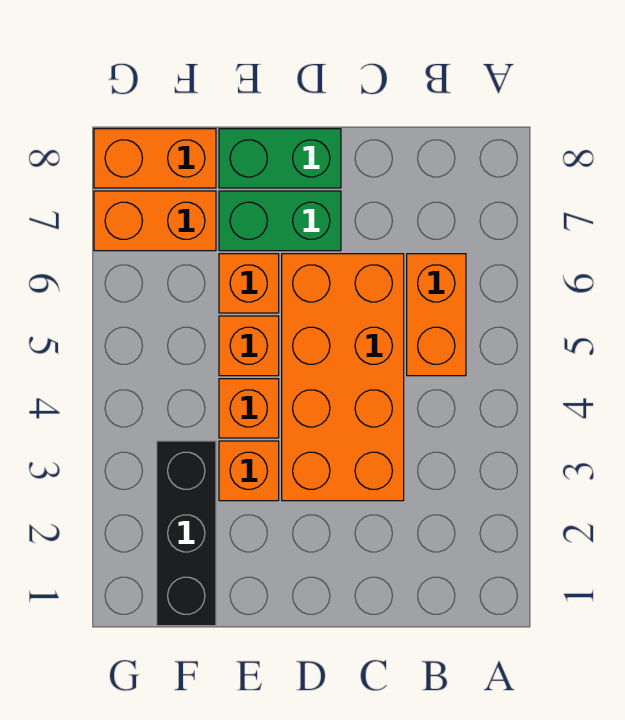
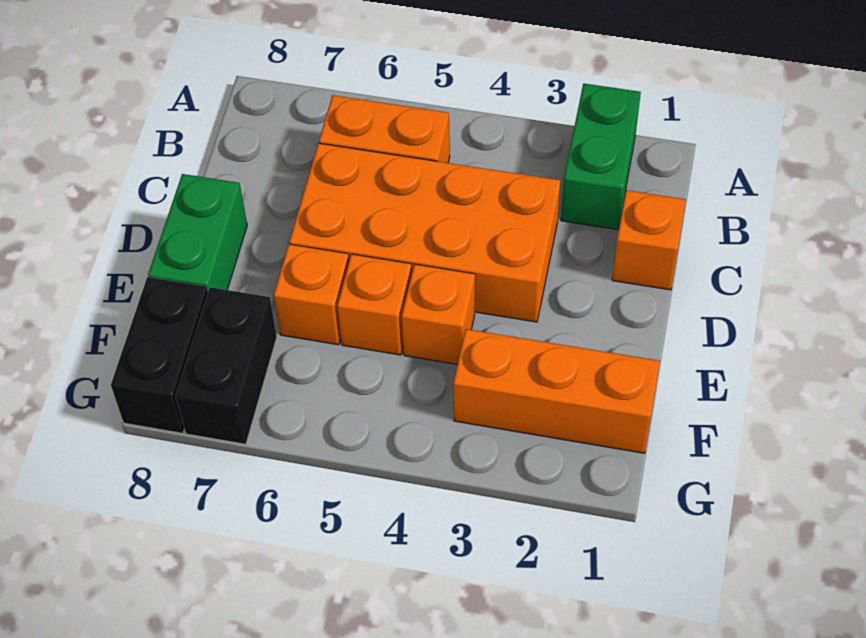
green 1x2 brick [219,191,341,251] -> green 1x2 brick moved to [561,84,641,230]
orange 1x1 brick [219,441,279,501] -> orange 1x1 brick moved to [612,190,686,290]
black 1x3 brick [157,441,216,626] -> orange 1x3 brick [453,329,660,453]
orange 1x2 brick [94,191,216,251] -> black 1x2 brick [176,287,277,444]
orange 1x2 brick [94,129,216,188] -> black 1x2 brick [111,277,208,433]

